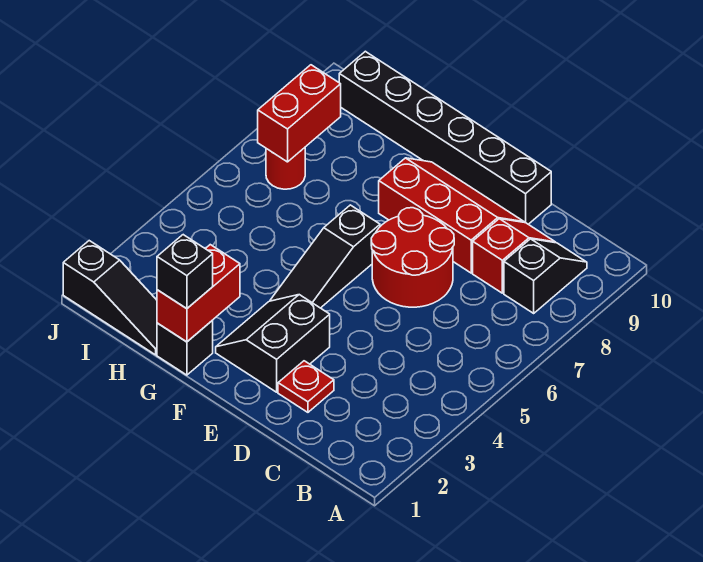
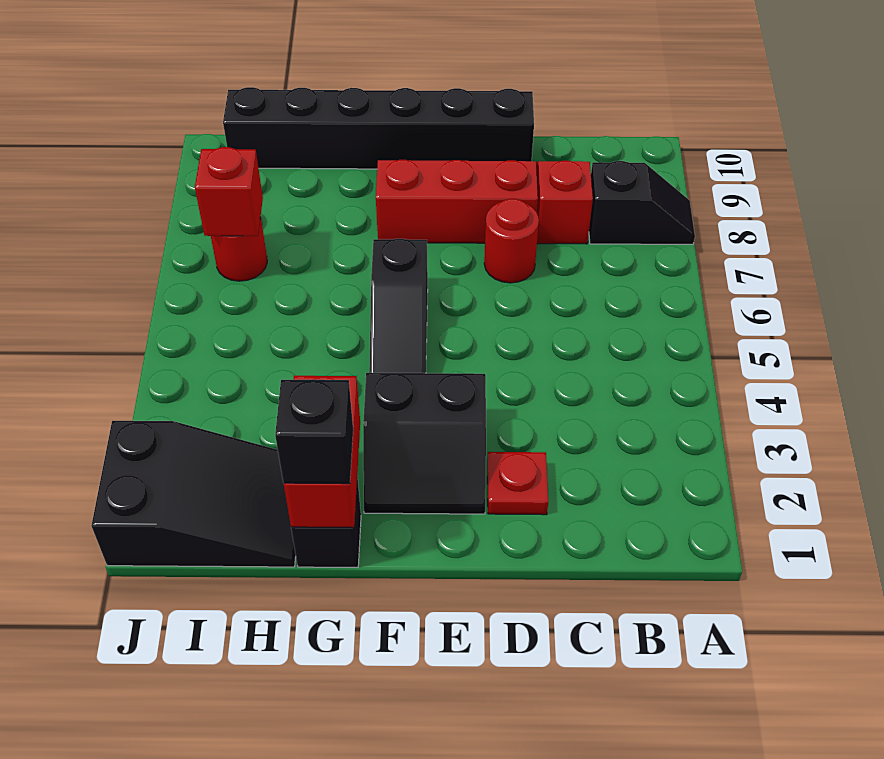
black 1x2 slope [504,239,587,313] -> black 1x2 slope turned to [589,161,695,244]
red 2x2 round brick [371,208,454,307] -> red 1x1 round brick [484,199,539,283]
black 2x2 slope [216,295,330,392] -> black 2x2 slope turned to [363,373,486,514]
black 1x3 slope [63,241,157,355] -> black 2x3 slope [91,421,296,567]
red 1x2 brick [258,65,341,162] -> red 1x1 brick [195,147,263,236]

